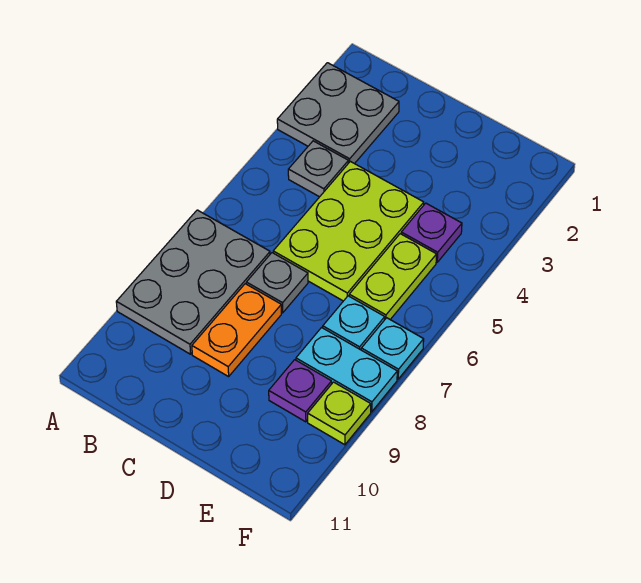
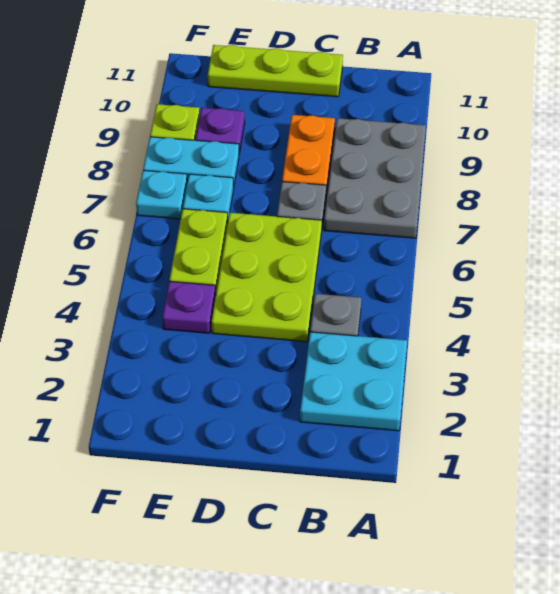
grey 2x2 plate [277,63,399,164] -> cyan 2x2 plate [300,332,407,431]
none -> lime 1x3 plate [208,45,343,97]

